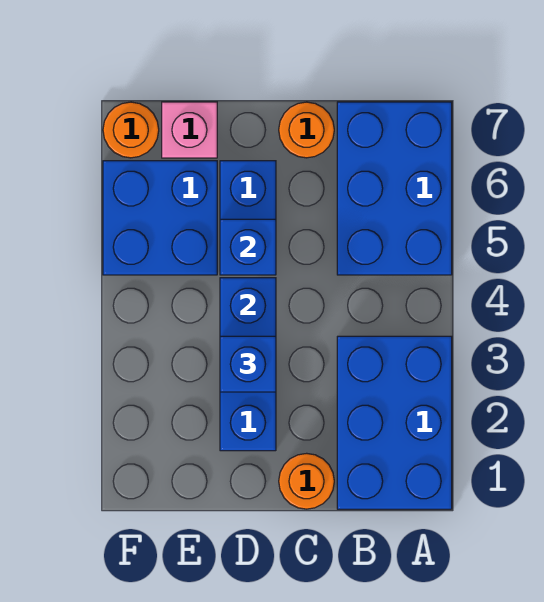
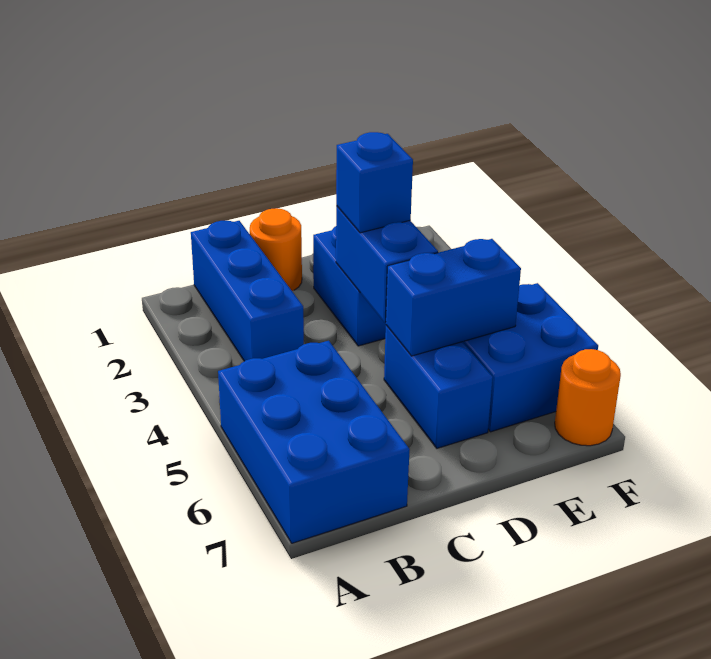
blue 2x3 brick [337,336,452,509] -> blue 1x3 brick [191,221,304,361]
orange 1x1 round brick [279,102,334,158] -> none
blue 1x1 brick [220,219,276,275] -> blue 1x2 brick [386,239,521,356]
pink 1x1 brick [162,102,217,158] -> none

